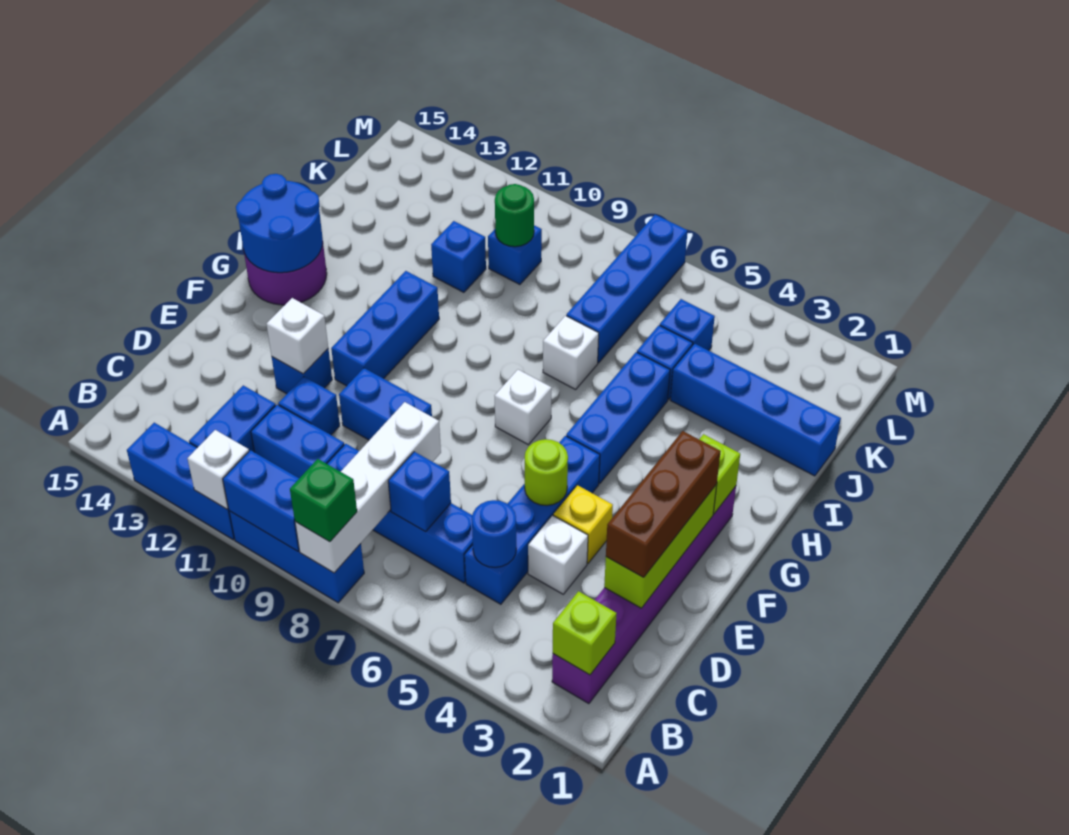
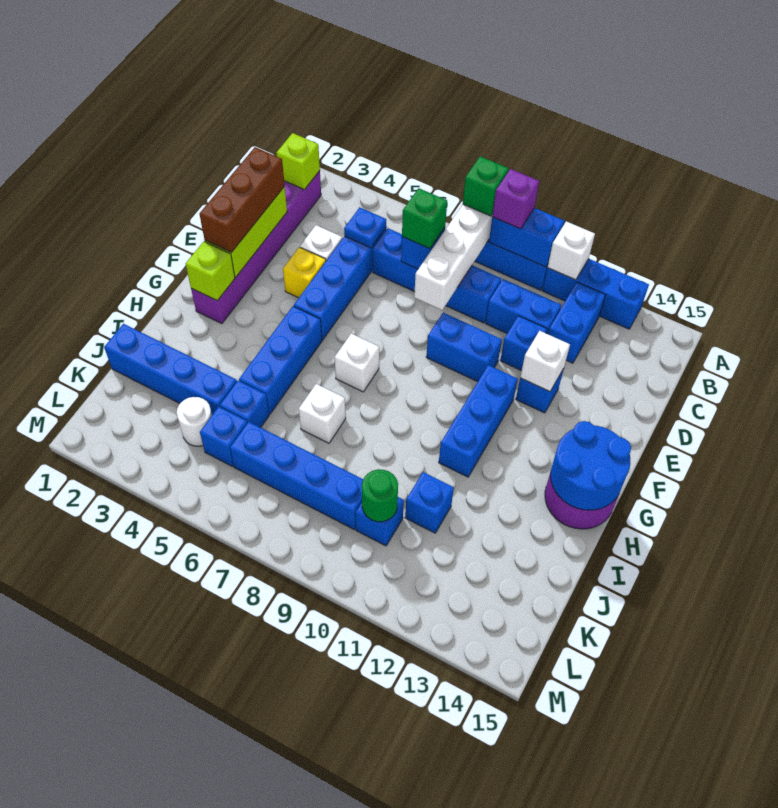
none -> purple 1x1 brick [492,169,539,229]
blue 1x1 round brick [472,500,516,567] -> blue 1x1 plate [344,207,386,248]
none -> green 1x1 brick [402,188,447,249]
lime 1x1 round brick [525,439,568,506] -> none
blue 1x4 brick [566,215,688,363] -> blue 1x4 brick turned to [230,422,363,530]
none -> white 1x1 round brick [177,397,212,446]

